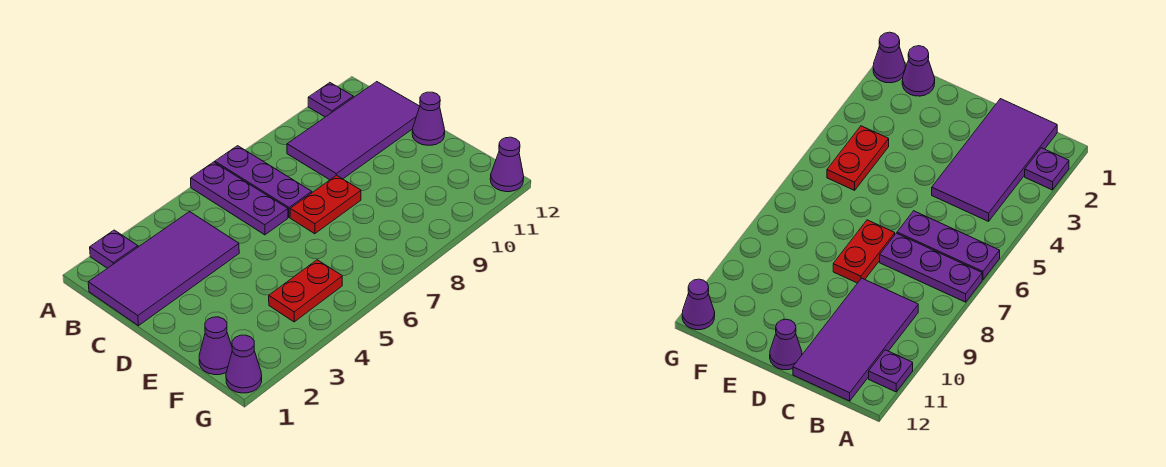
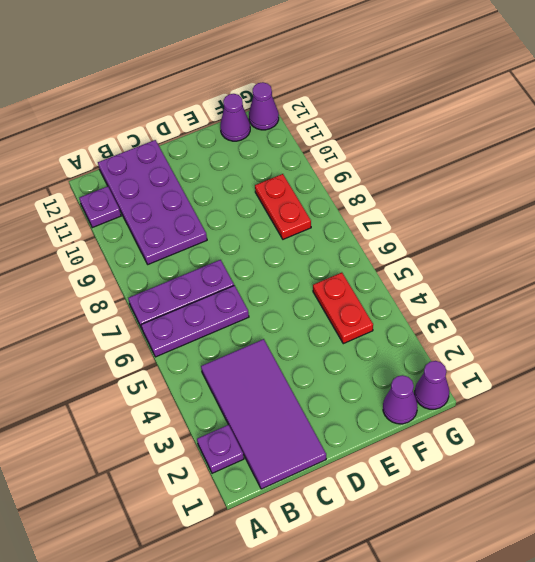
purple 2x4 tile [287,82,420,180] -> purple 2x4 plate [98,140,207,264]
red 1x2 plate [290,175,361,234] -> red 1x2 plate moved to [255,174,311,239]
purple 1x1 cone [412,92,445,145] -> purple 1x1 cone moved to [220,94,250,141]

